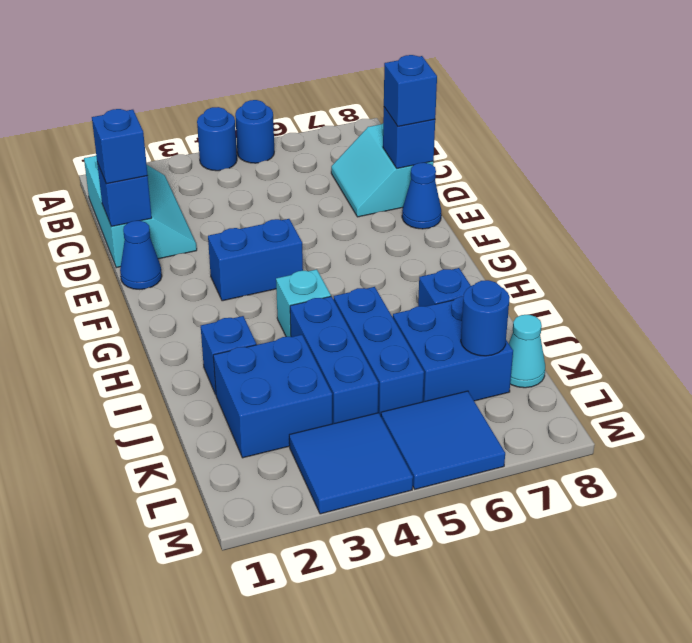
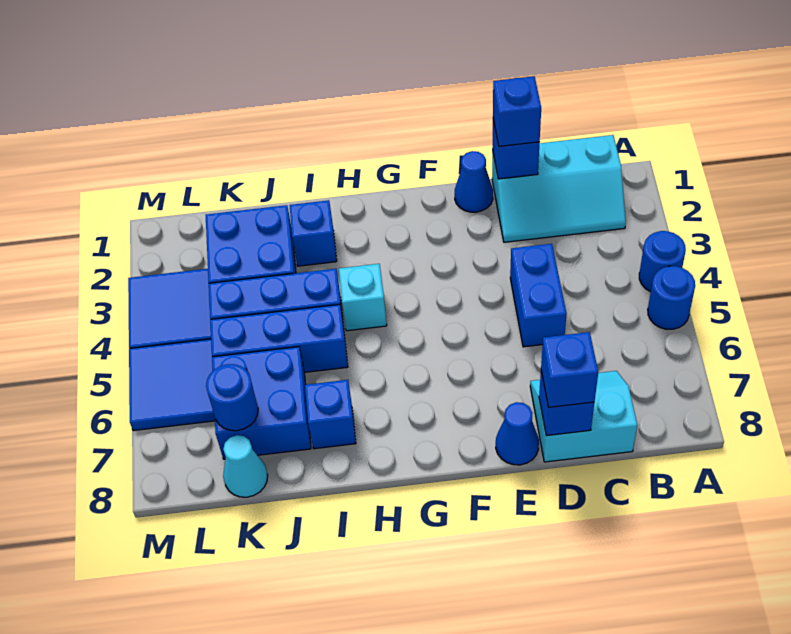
blue 1x2 brick [208,219,303,301] -> blue 1x2 brick moved to [510,244,567,347]

